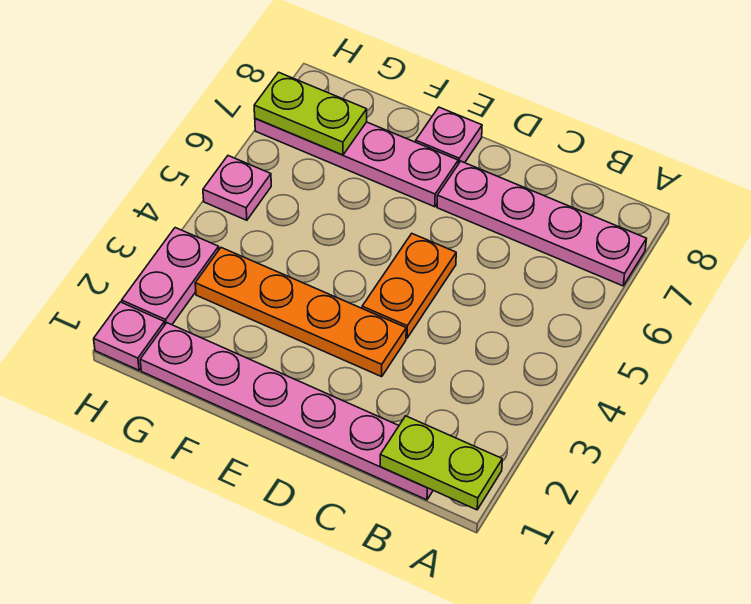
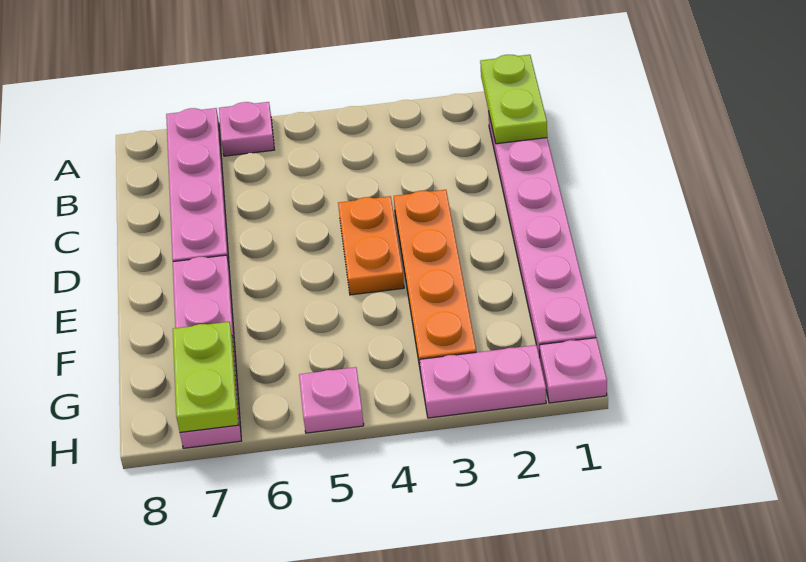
orange 1x2 plate [362,234,456,338] -> orange 1x2 plate turned to [338,196,404,295]
pink 1x1 plate [416,107,482,164] -> pink 1x1 plate moved to [219,102,274,156]

